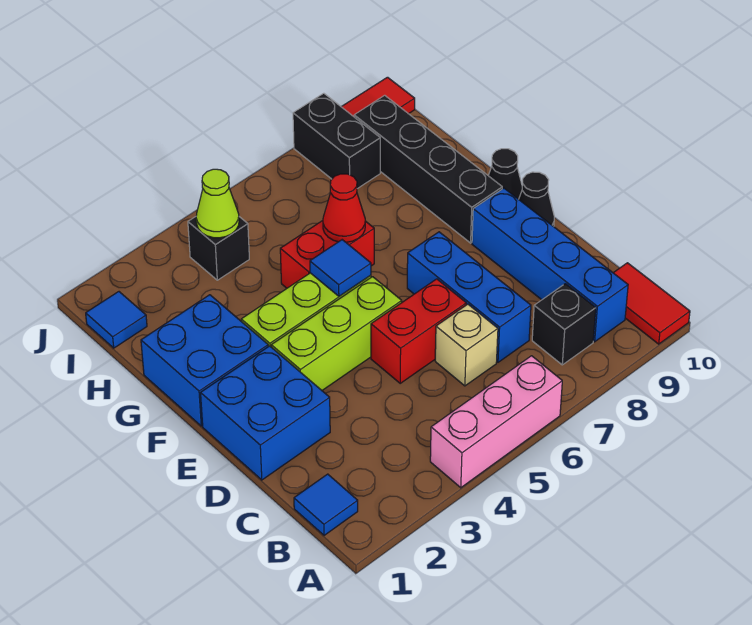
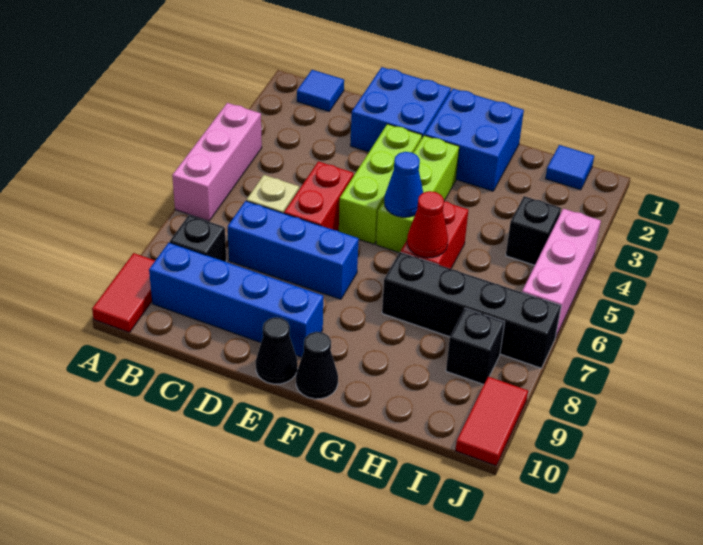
red 1x2 tile [613,263,690,344] -> red 1x2 tile turned to [92,253,155,332]
blue 1x1 tile [310,240,371,296] -> blue 1x1 cone [384,152,423,217]
black 1x4 brick [354,95,502,243] -> black 1x4 brick moved to [382,252,561,368]
lime 1x1 cone [196,169,239,238] -> none
black 1x2 brick [293,93,380,189] -> black 1x1 brick [446,308,505,385]
none -> pink 1x3 brick [522,209,601,338]

